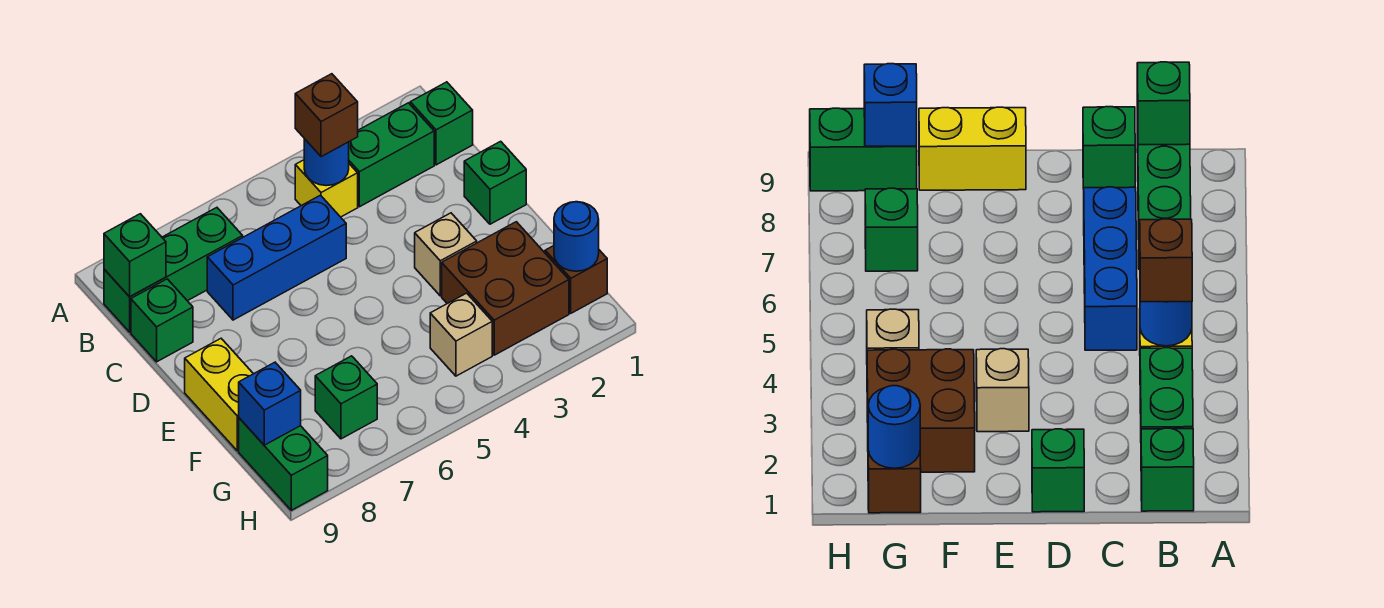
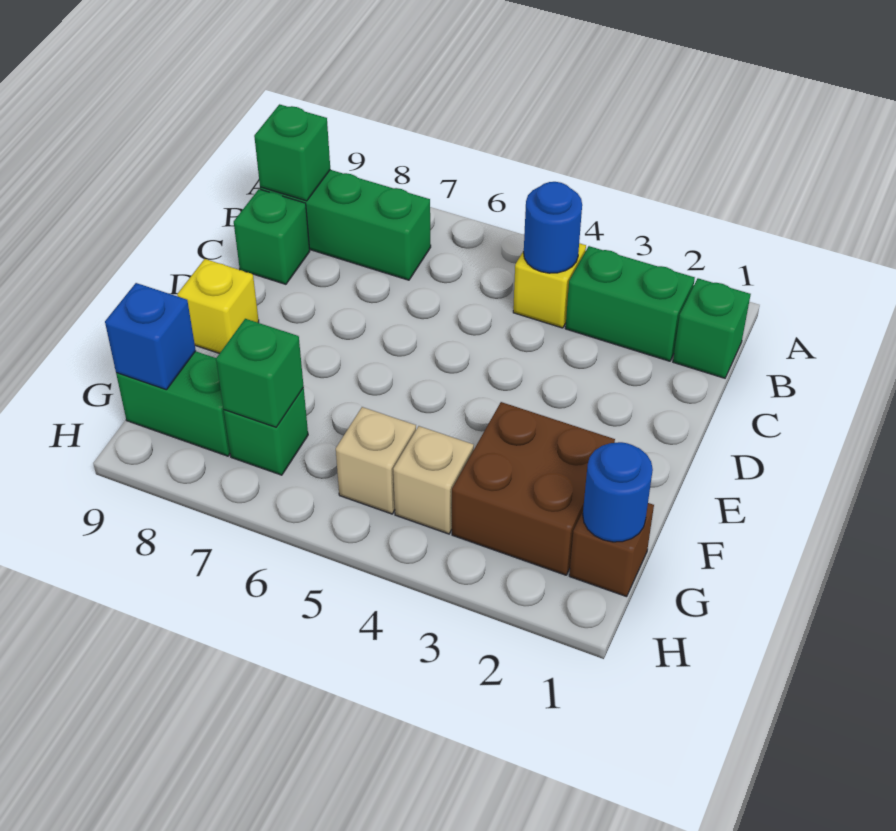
brown 1x1 brick [295,74,358,157] -> none
blue 1x3 brick [207,195,346,320] -> none
green 1x1 brick [464,141,526,224] -> green 1x1 brick moved to [216,319,304,427]
tan 1x1 brick [415,213,477,296] -> tan 1x1 brick moved to [336,407,416,514]
yellow 1x2 brick [185,339,253,451] -> yellow 1x1 brick [177,259,259,354]
green 1x2 brick [239,418,328,510] -> green 1x2 brick turned to [116,351,230,456]

